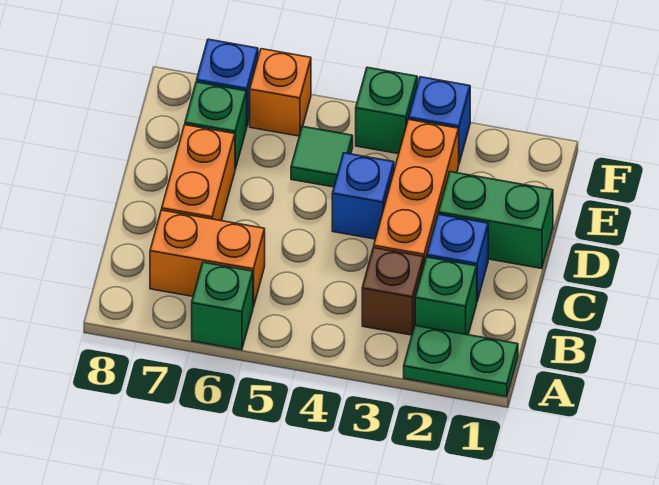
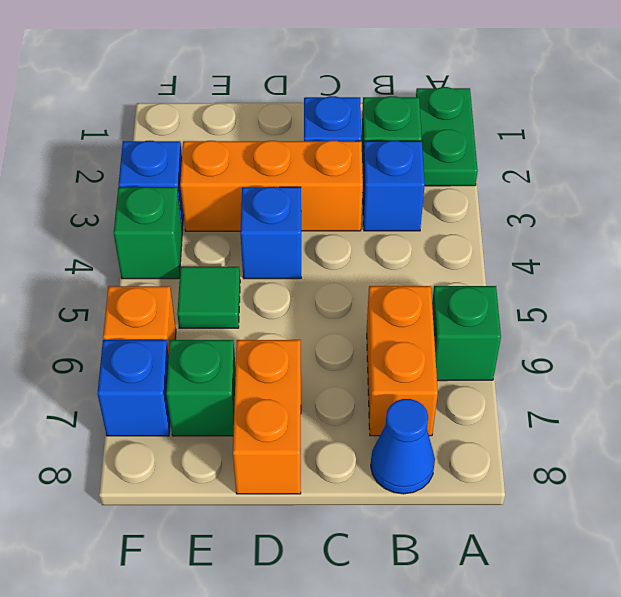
brown 1x1 brick [362,248,424,335] -> blue 1x1 brick [362,141,425,231]
none -> blue 1x1 cone [371,399,435,494]
orange 1x2 brick [162,125,235,221] -> orange 1x2 brick turned to [233,340,301,494]
green 1x2 brick [438,172,553,269] -> none

